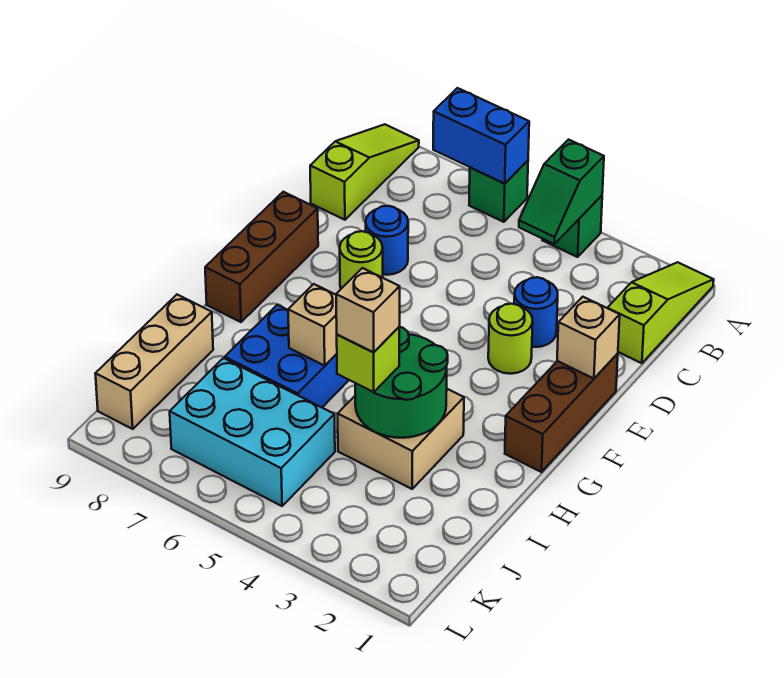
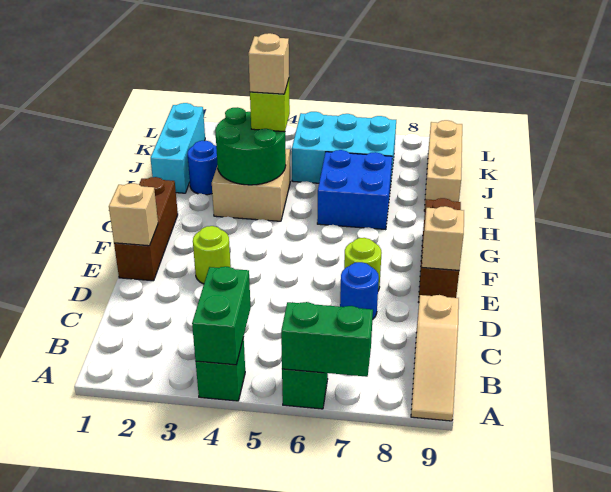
lime 1x3 slope [608,262,714,363] -> none
green 1x2 slope [519,140,604,244] -> green 1x2 brick [192,267,251,365]
blue 1x2 brick [433,88,529,184] -> green 1x2 brick [281,302,373,377]
lime 1x3 slope [310,124,419,220] -> tan 1x3 slope [411,295,459,421]
blue 1x1 round brick [514,277,558,347] -> blue 1x1 round brick moved to [187,141,217,195]
tan 1x1 brick [288,284,337,366] -> tan 1x1 brick moved to [422,206,464,270]
none -> cyan 1x3 brick [151,103,205,193]

